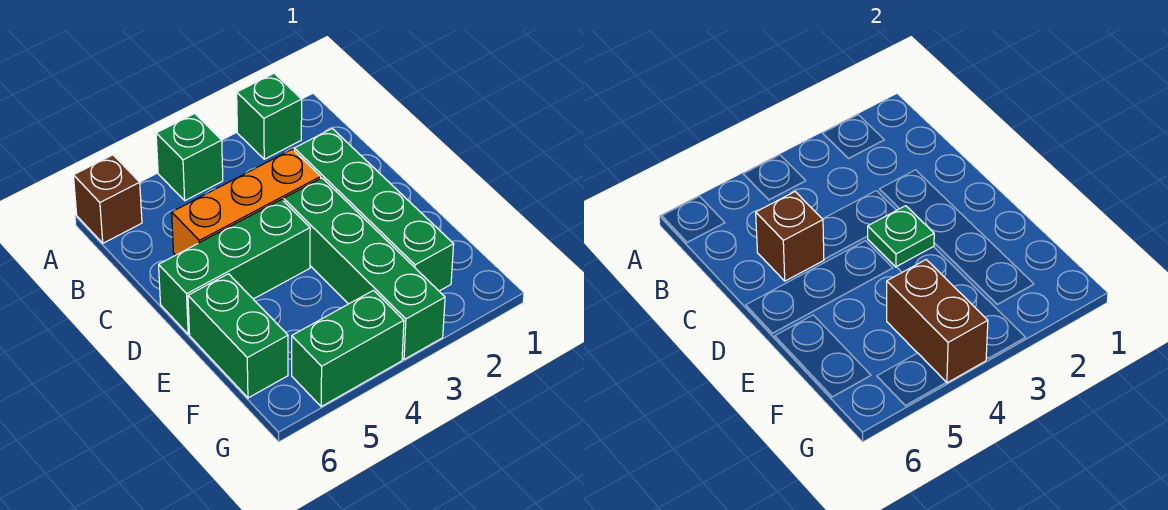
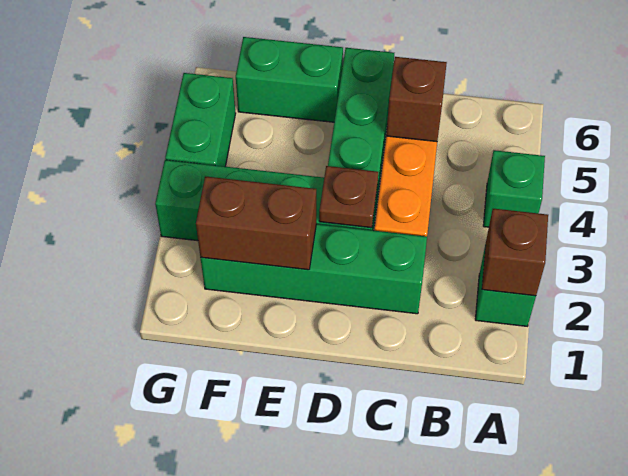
brown 1x1 brick [73,155,142,243] -> brown 1x1 brick moved to [482,209,548,296]
green 1x1 plate [868,206,934,267] -> brown 1x1 plate [319,166,378,228]
brown 1x2 brick [887,260,988,383] -> brown 1x2 brick moved to [196,176,316,270]

